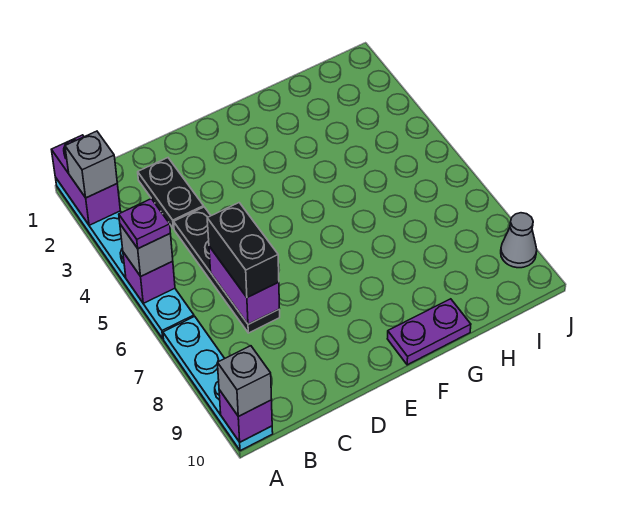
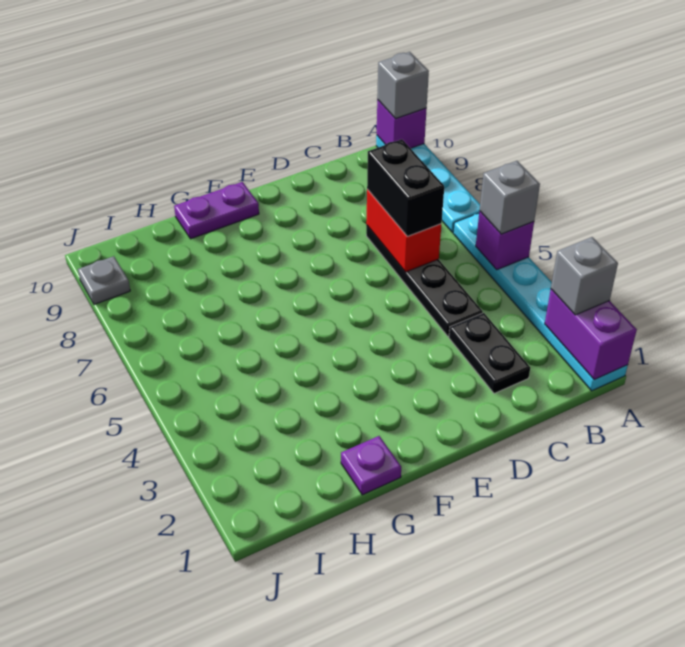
purple 1x1 plate [119,199,170,249] -> purple 1x1 plate moved to [341,436,401,495]
purple 1x2 brick [209,246,280,324] -> red 1x2 brick [366,189,441,272]
grey 1x1 cone [501,213,537,268] -> grey 1x1 plate [78,256,130,305]

